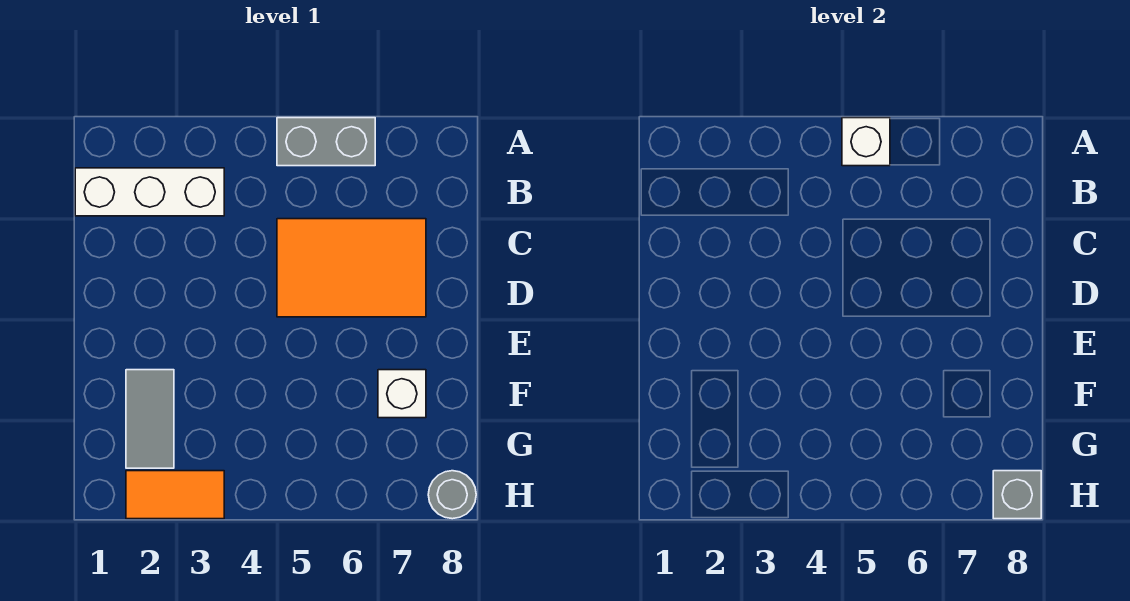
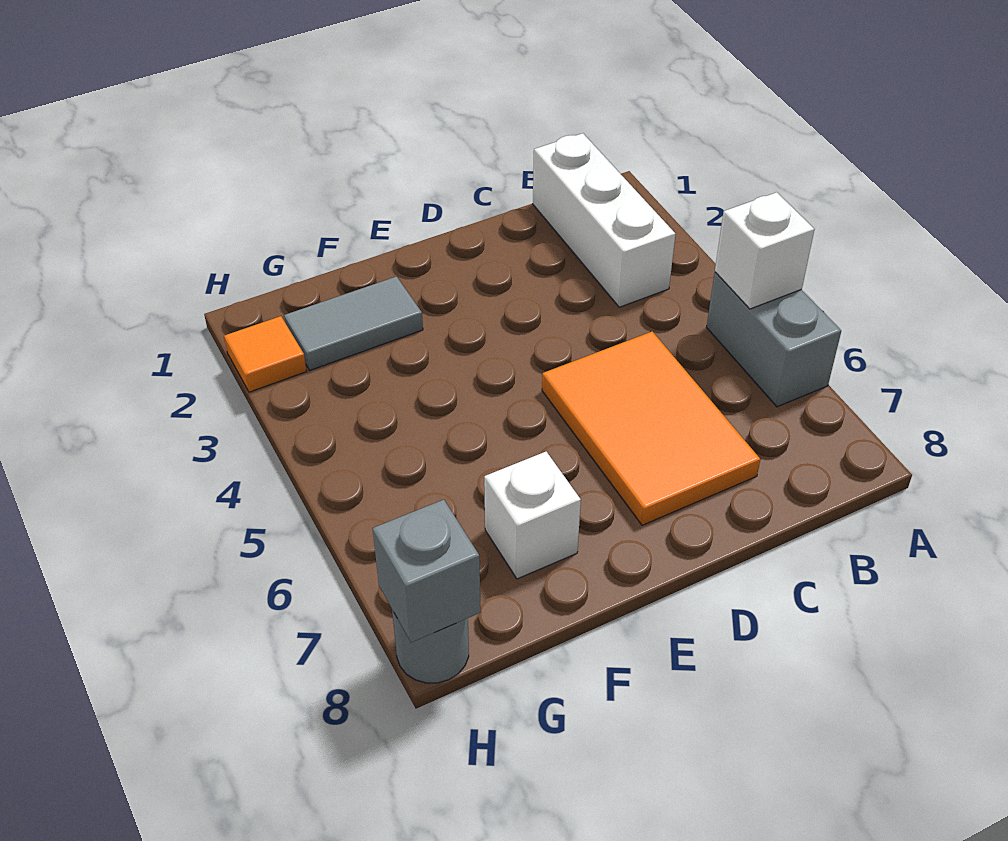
orange 1x2 tile [126,471,224,519] -> orange 1x1 tile [224,316,307,392]

